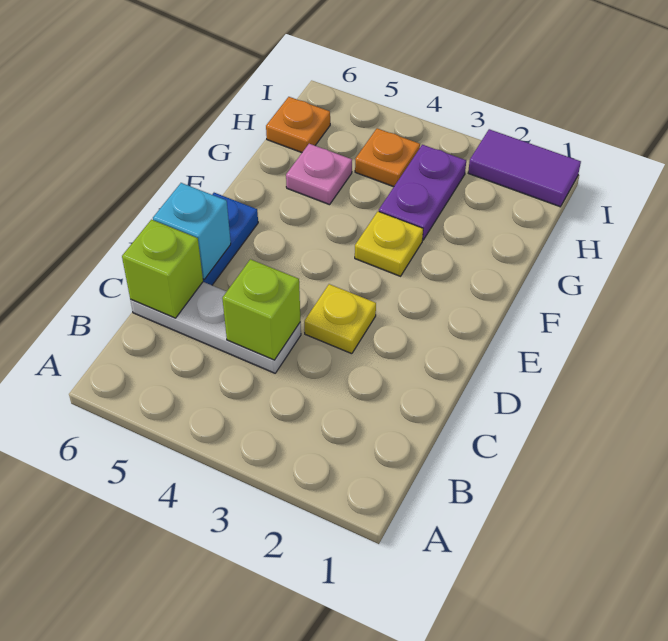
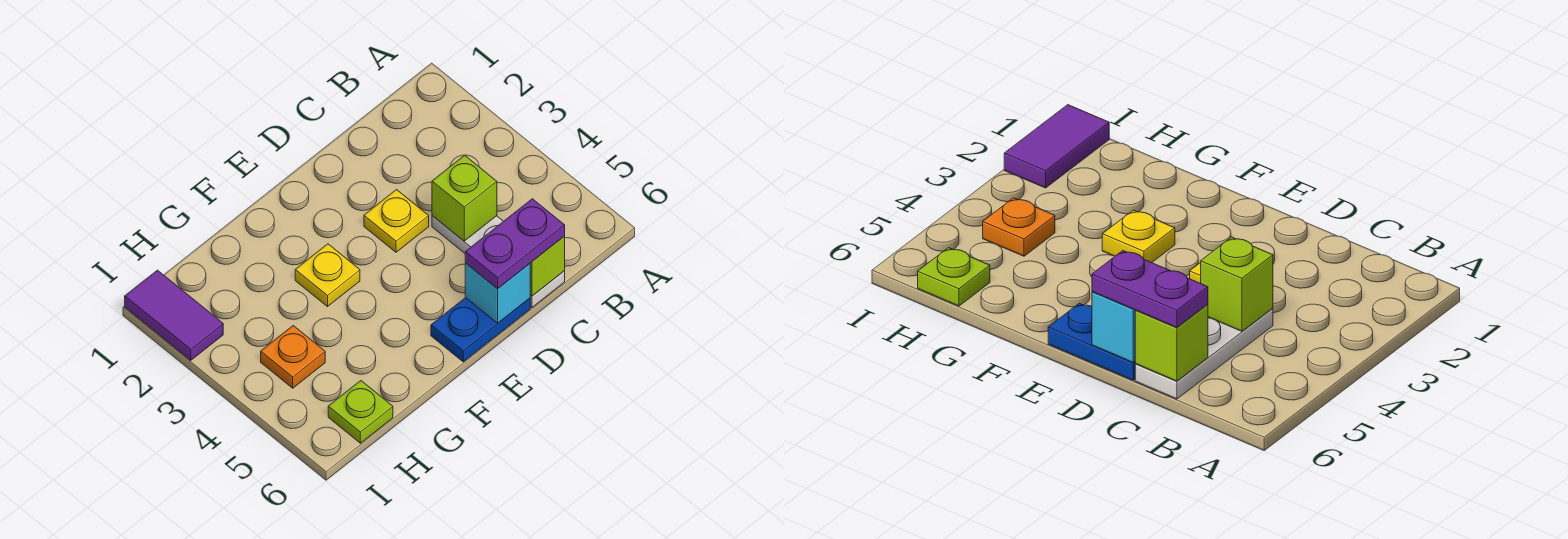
purple 1x2 plate [379,145,466,240] -> purple 1x2 plate moved to [465,199,565,289]
pink 1x1 plate [286,144,352,205] -> none
orange 1x1 plate [266,97,330,153] -> lime 1x1 plate [328,381,393,443]

